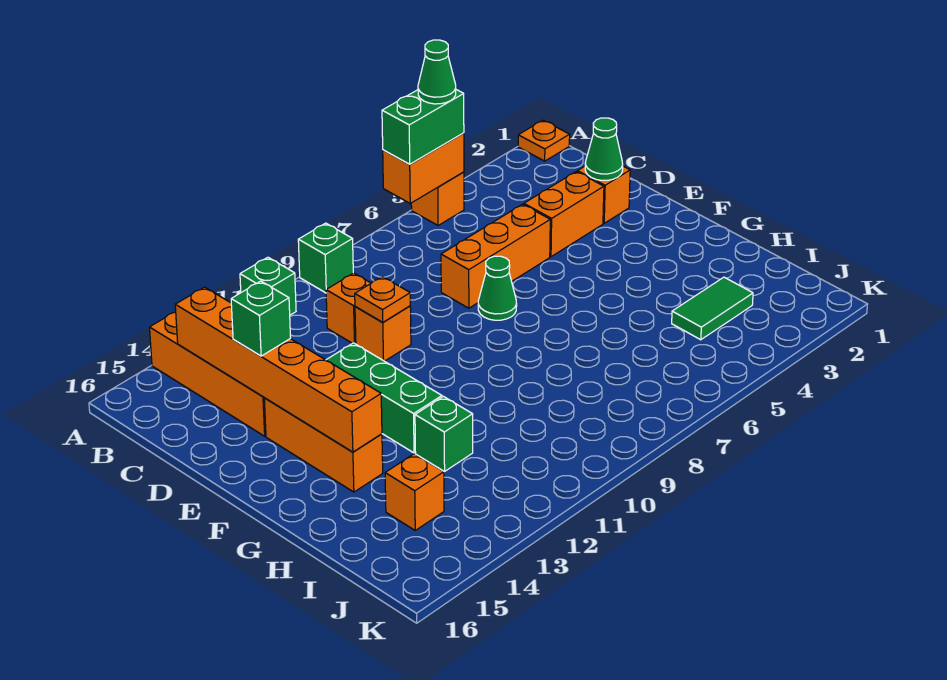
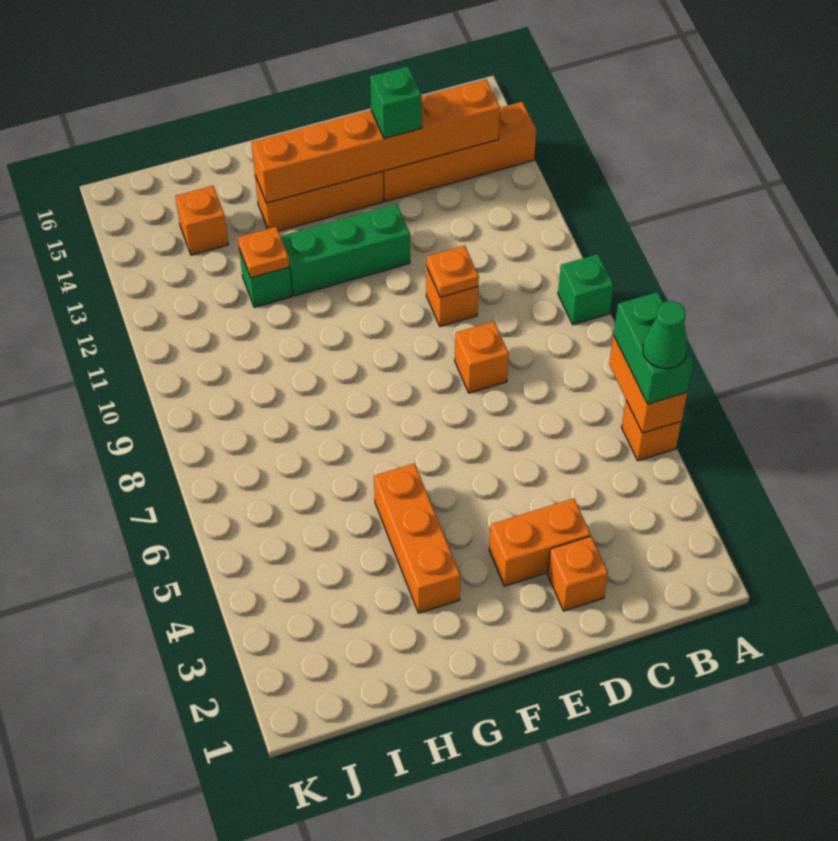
orange 1x1 plate [518,120,570,161] -> orange 1x1 plate moved to [238,227,289,278]
green 1x1 brick [240,257,296,315] -> none
orange 1x1 brick [326,273,371,344] -> orange 1x1 brick moved to [455,321,509,393]
green 1x1 cone [585,118,623,180] -> none
orange 1x2 brick [524,172,604,257] -> orange 1x2 brick turned to [489,499,591,586]
orange 1x3 brick [441,204,550,308] -> orange 1x3 brick moved to [374,463,460,613]
green 1x1 cone [478,256,517,320] -> none
green 1x2 tile [672,277,753,340] -> none

